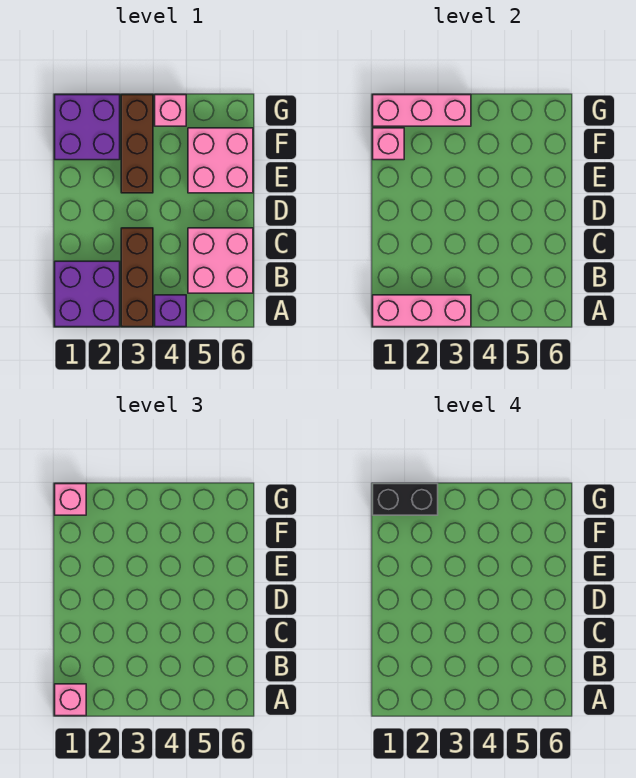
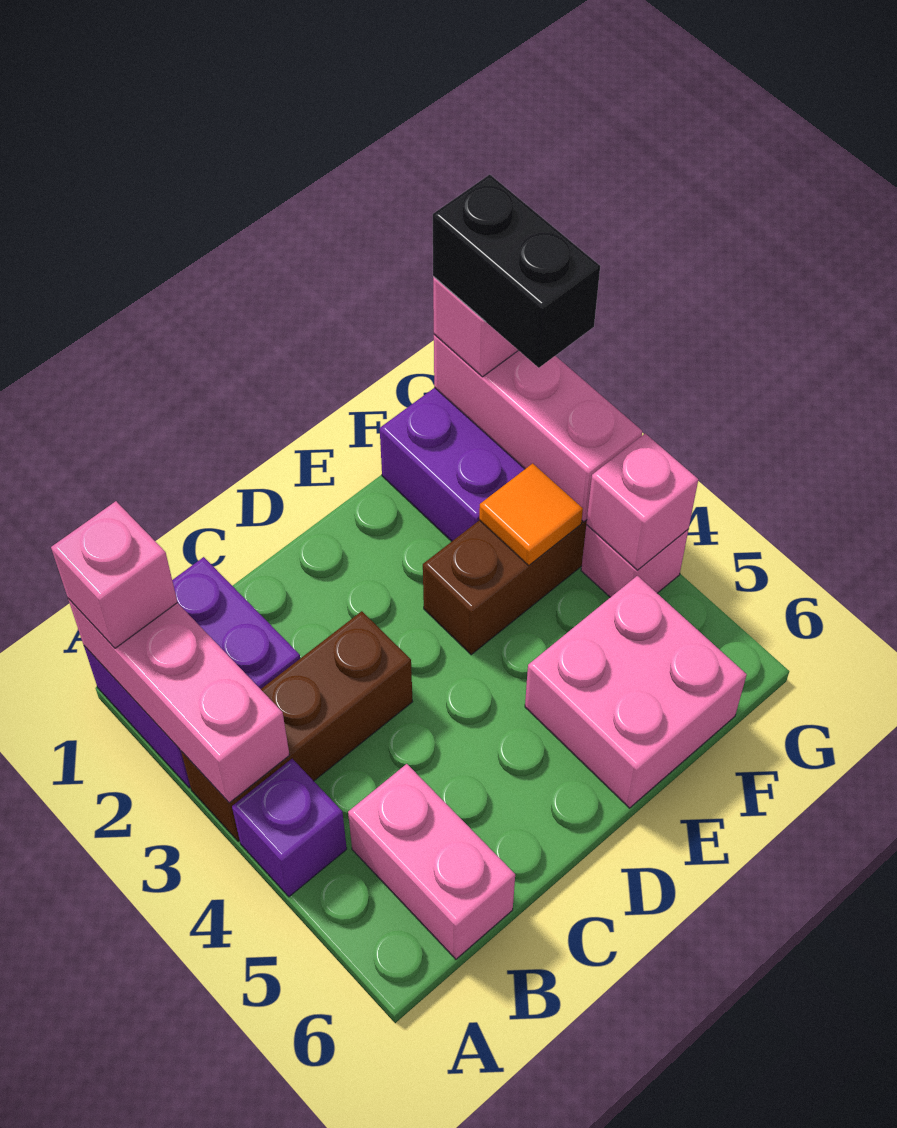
pink 2x2 brick [188,228,253,293] -> pink 1x2 brick [348,764,515,959]
pink 1x1 brick [373,128,404,160] -> pink 1x1 brick moved to [586,433,698,570]
none -> orange 1x1 tile [479,463,583,565]

